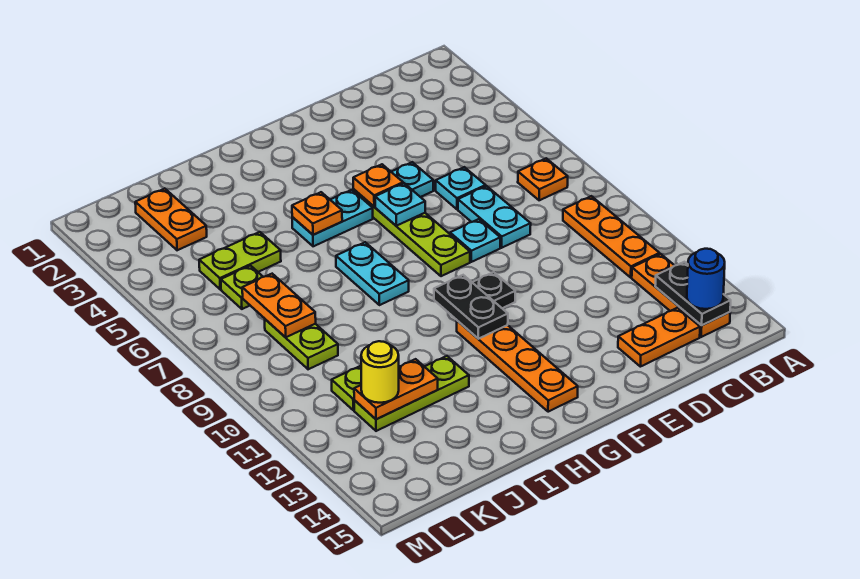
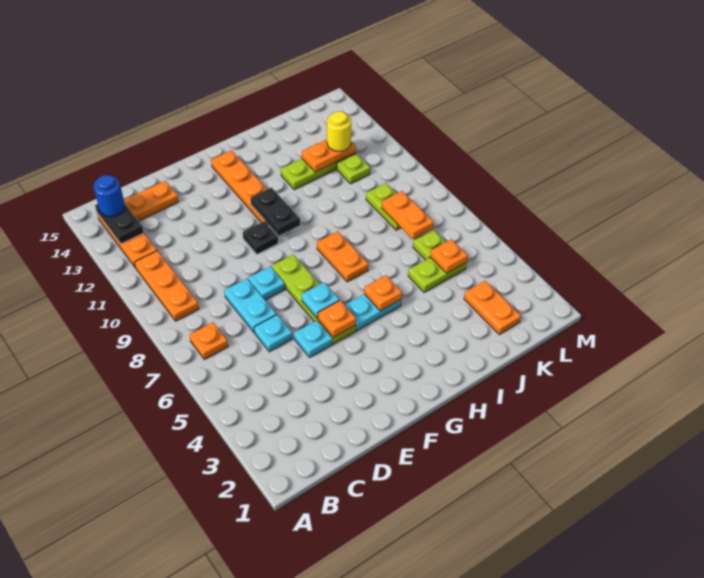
cyan 1x2 plate [336,242,409,305] -> orange 1x2 plate [317,231,368,282]
none -> orange 1x1 plate [430,239,468,273]

